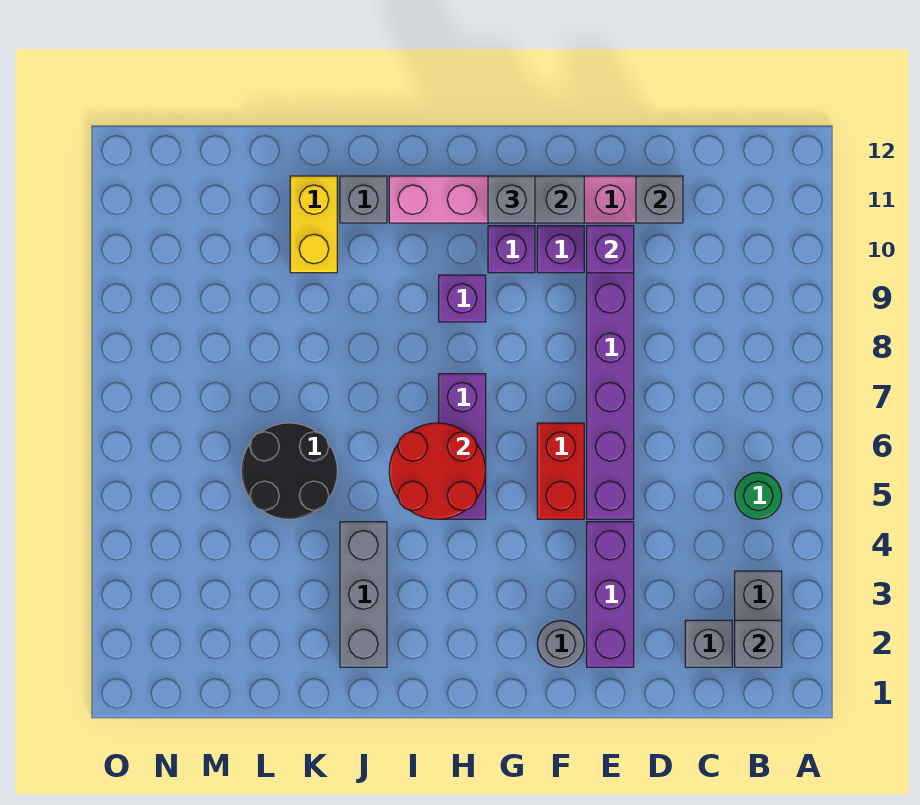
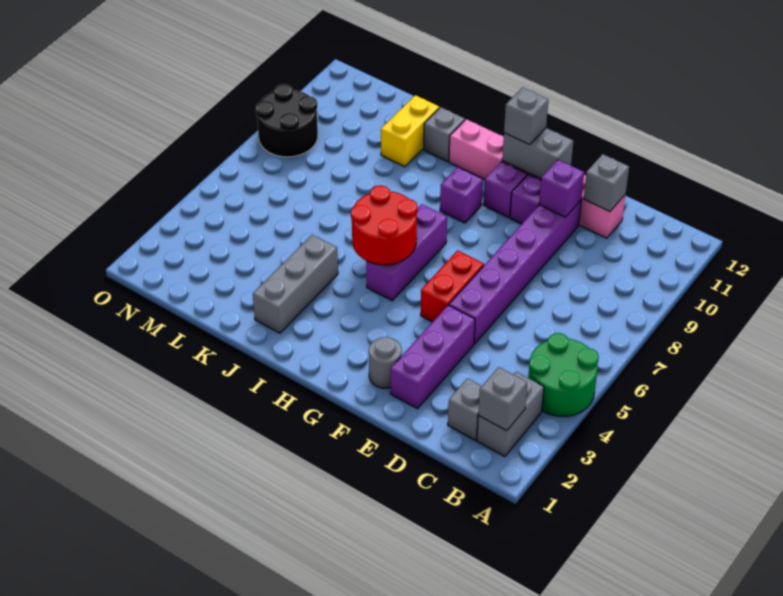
green 1x1 round brick [735,472,782,519] -> green 2x2 round brick [528,333,599,416]
black 2x2 round brick [241,423,337,519] -> black 2x2 round brick moved to [256,84,318,157]

